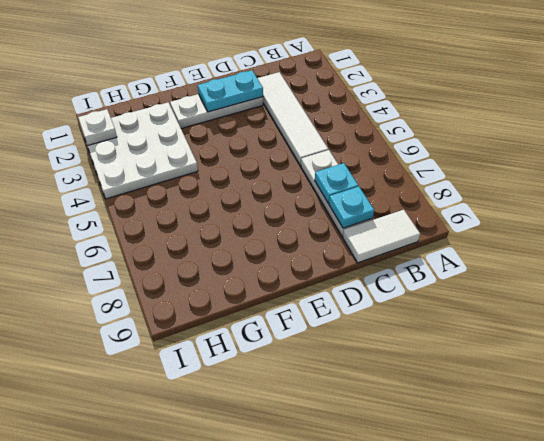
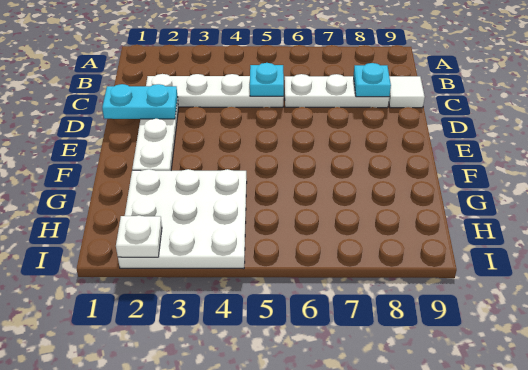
white 1x2 tile [343,210,420,263] -> white 1x1 tile [389,76,425,108]
white 1x4 tile [257,72,328,166] -> white 1x4 plate [146,74,284,107]
cyan 1x1 plate [315,163,358,203] -> cyan 1x1 plate moved to [250,63,284,96]
cyan 1x2 plate [198,70,263,112] -> cyan 1x2 plate turned to [102,84,178,119]

